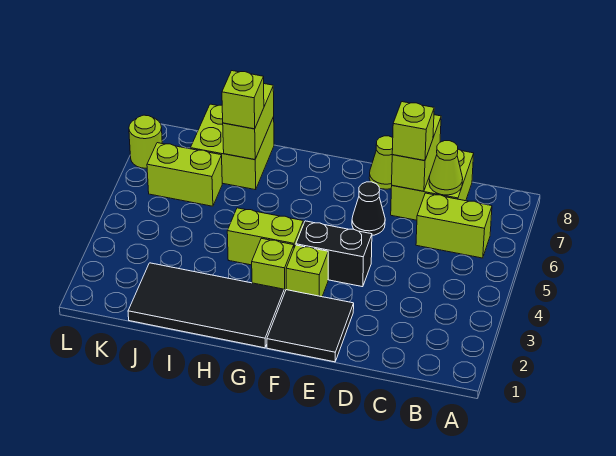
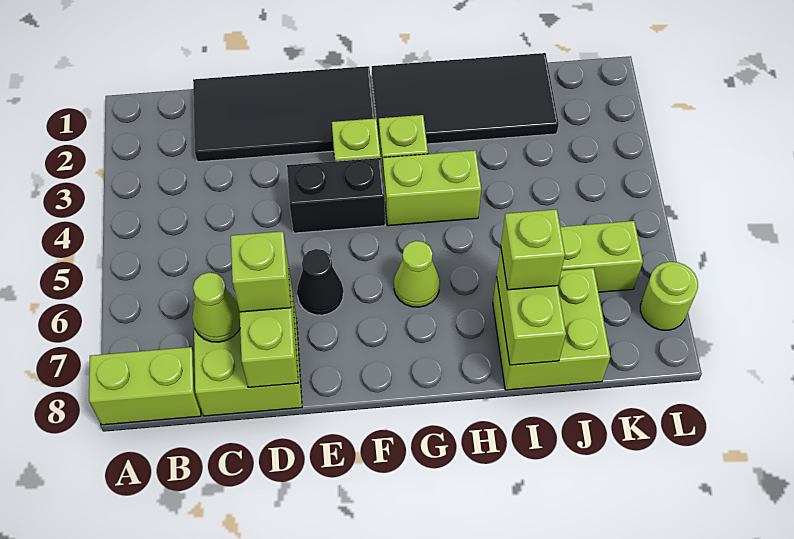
lime 1x2 brick [416,193,492,258] -> lime 1x2 brick moved to [89,347,201,425]
black 2x2 tile [267,290,354,362] -> black 2x4 tile [193,66,375,162]
lime 1x1 cone [369,136,393,189] -> lime 1x1 cone moved to [394,241,440,307]

